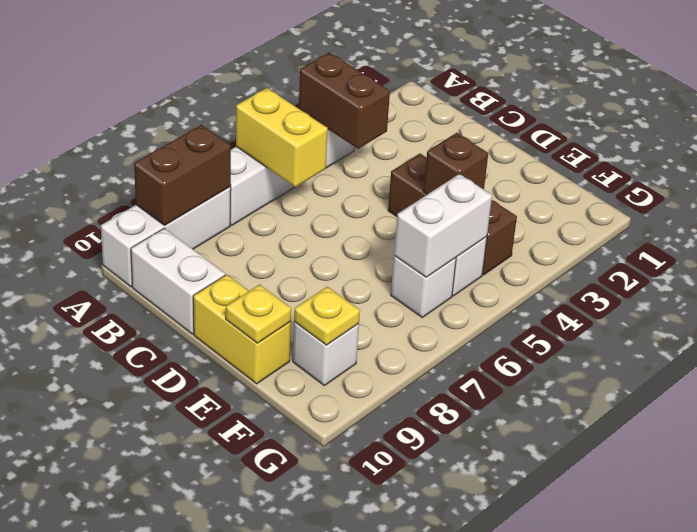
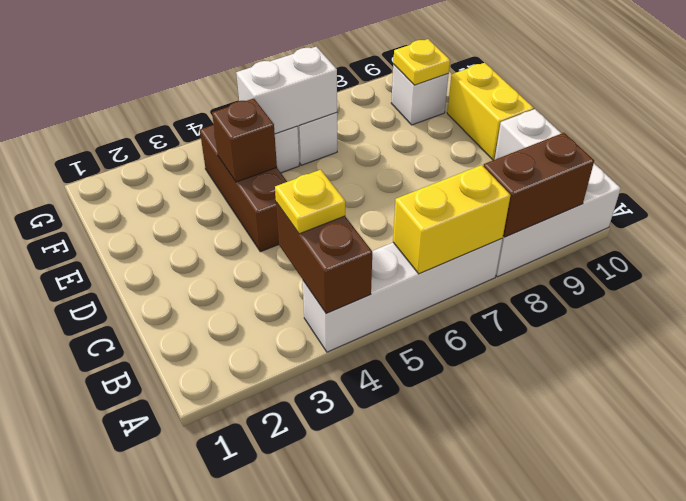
yellow 1x2 brick [236,88,328,187] -> yellow 1x2 brick turned to [393,165,510,274]
yellow 1x1 plate [226,285,291,343] -> yellow 1x1 plate moved to [275,170,345,234]

